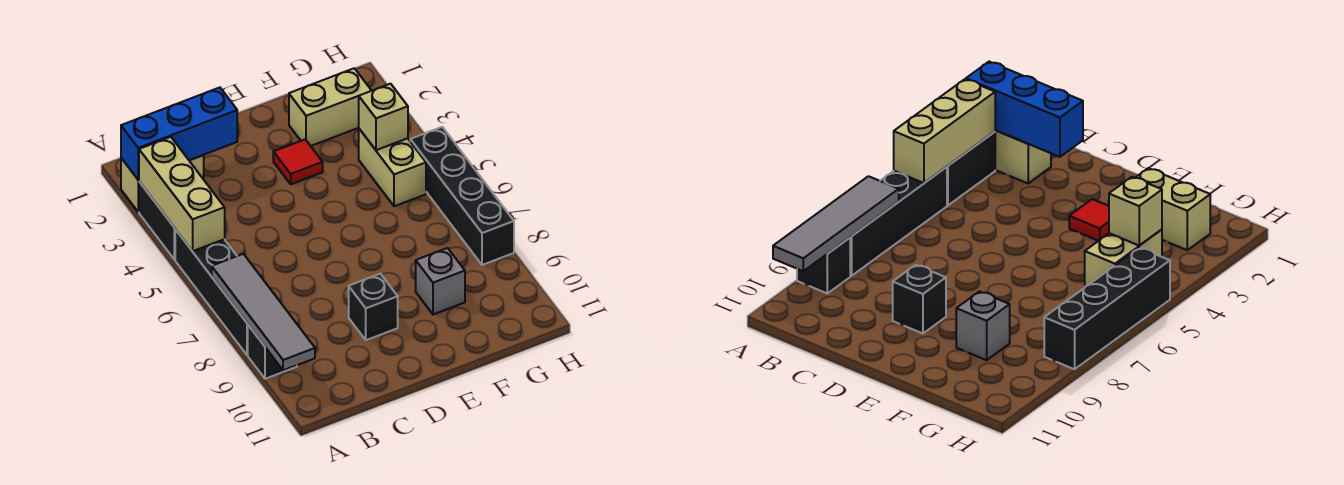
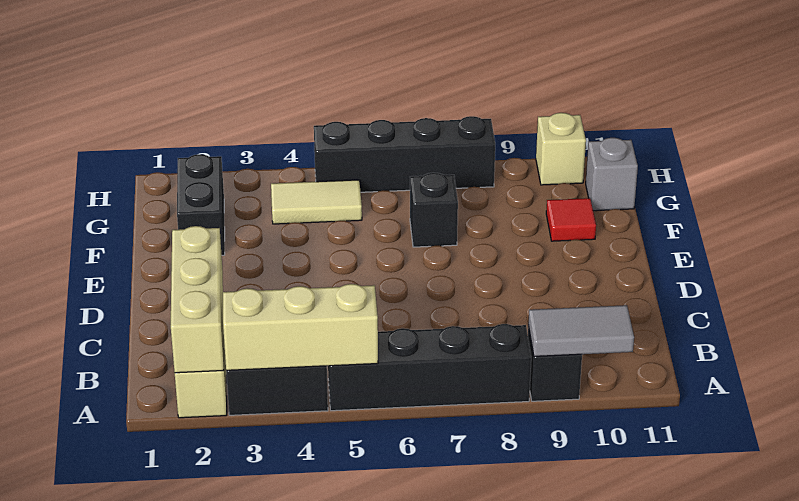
blue 1x3 brick [121,88,237,180] -> tan 1x3 brick [171,226,224,373]
grey 1x4 tile [212,254,315,370] -> grey 1x2 tile [528,305,634,356]
black 1x1 brick [349,274,398,340] -> black 1x1 brick moved to [410,173,458,247]
red 1x1 tile [273,139,323,184] -> red 1x1 tile moved to [546,198,596,241]
tan 1x2 brick [289,68,371,146] -> black 1x2 brick [177,154,225,255]
grey 1x1 brick [416,248,465,315] -> grey 1x1 brick moved to [586,138,638,211]
tan 1x2 brick [359,129,426,206] -> tan 1x2 tile [271,180,362,224]
tan 1x1 brick [359,84,408,150] -> tan 1x1 brick moved to [536,113,586,185]

